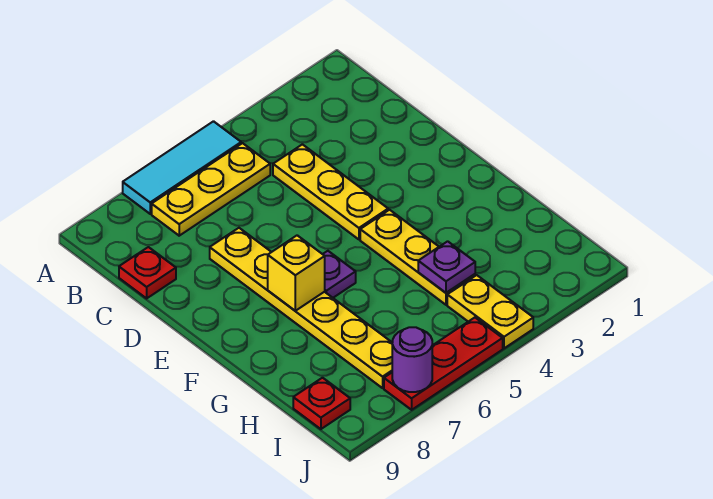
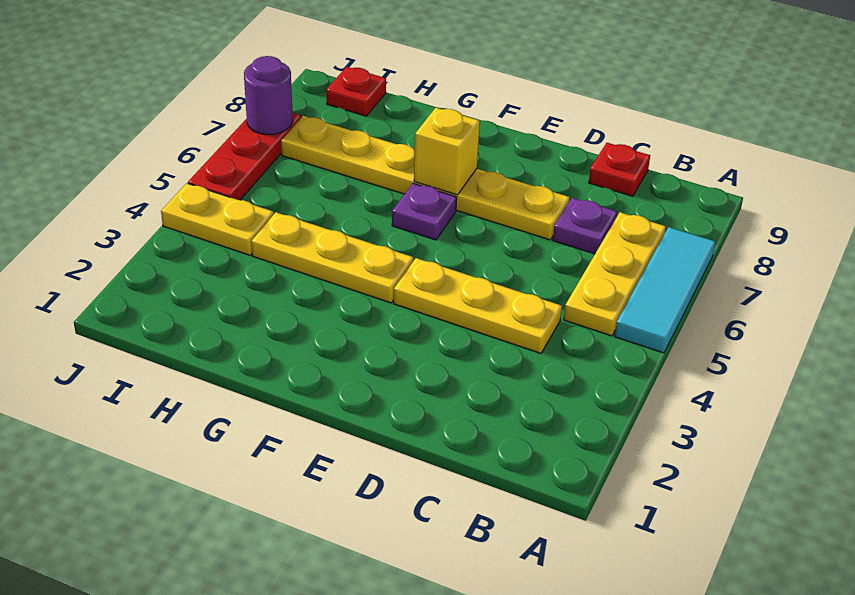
purple 1x1 plate [418,241,475,293] -> purple 1x1 plate moved to [553,198,617,254]

